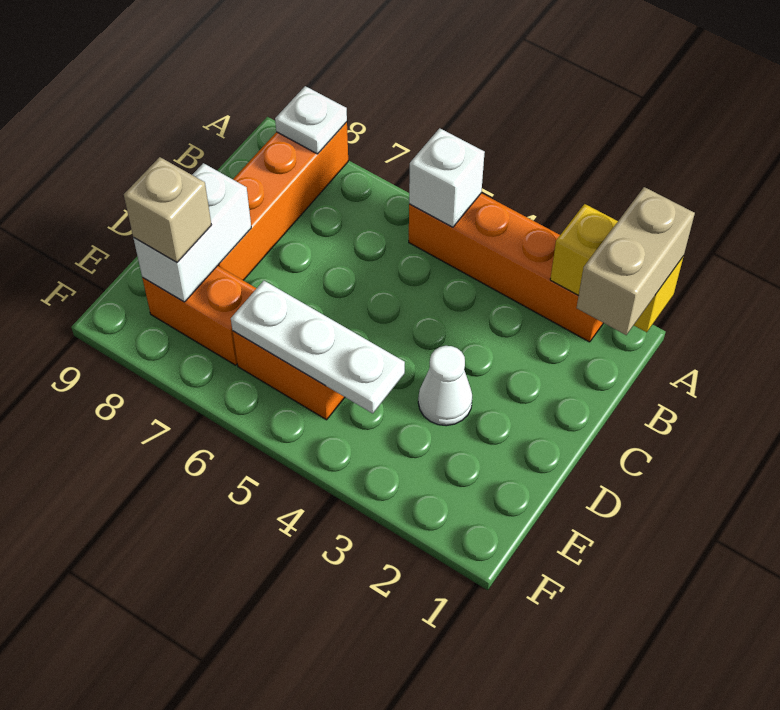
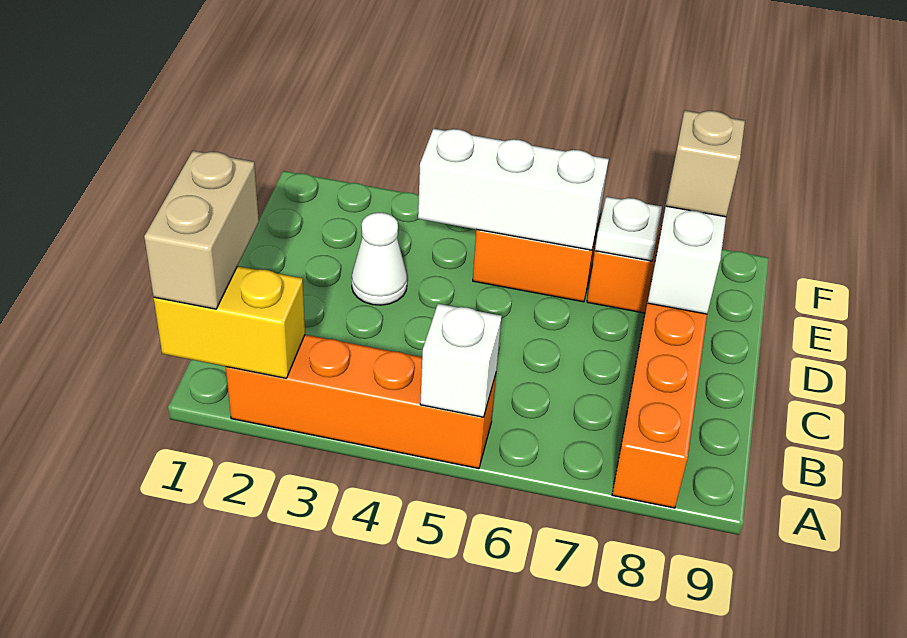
white 1x1 plate [275,86,347,154] -> white 1x1 plate moved to [595,197,662,261]
white 1x3 plate [231,281,405,413] -> white 1x3 brick [418,129,609,250]

